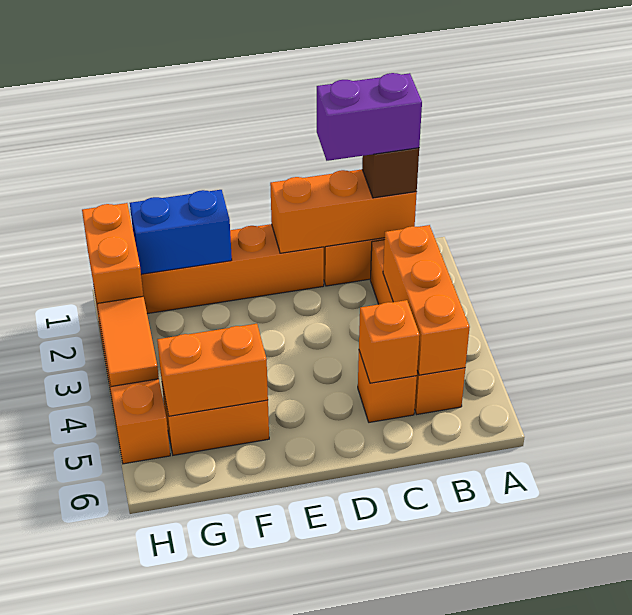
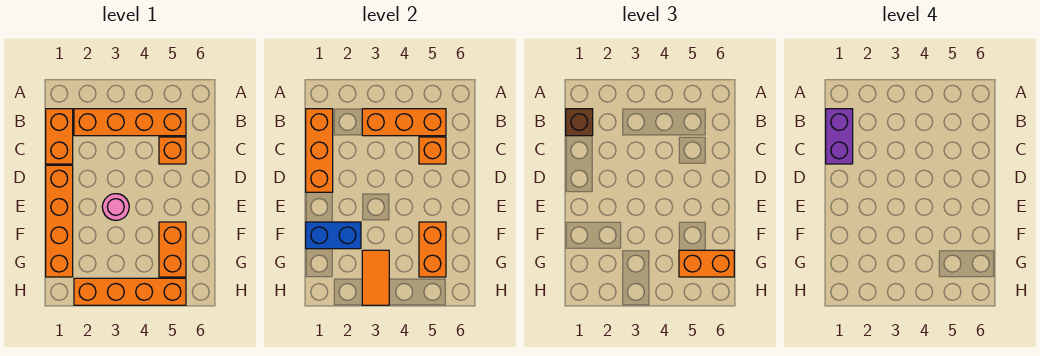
none -> pink 1x1 round brick [102,194,129,220]
blue 1x2 brick [130,190,232,274] -> blue 1x2 brick turned to [306,222,361,249]
orange 1x2 brick [82,203,143,308] -> orange 1x2 brick moved to [679,250,734,277]
orange 1x2 tile [97,296,159,387] -> orange 1x2 tile turned to [362,250,389,305]

